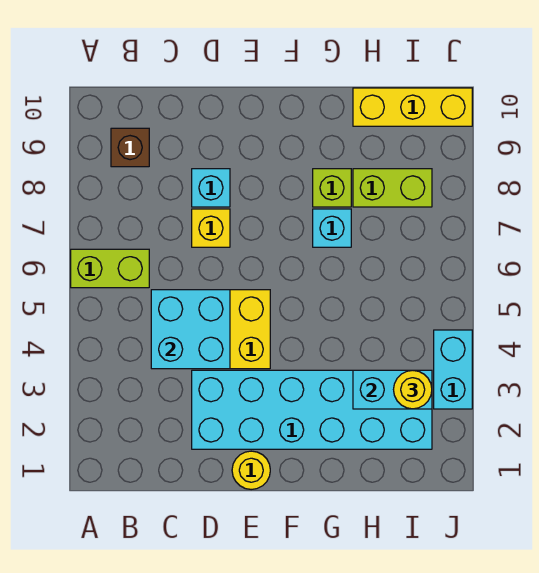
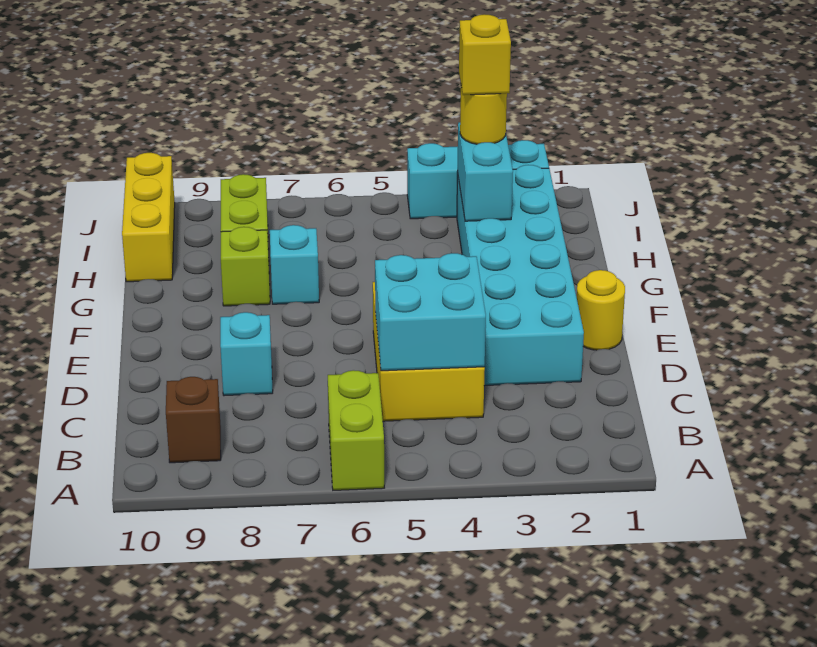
yellow 1x1 brick [192,209,230,247] -> yellow 1x1 brick moved to [459,14,511,95]
cyan 1x2 brick [434,330,472,409] -> cyan 1x3 brick [407,140,549,219]

